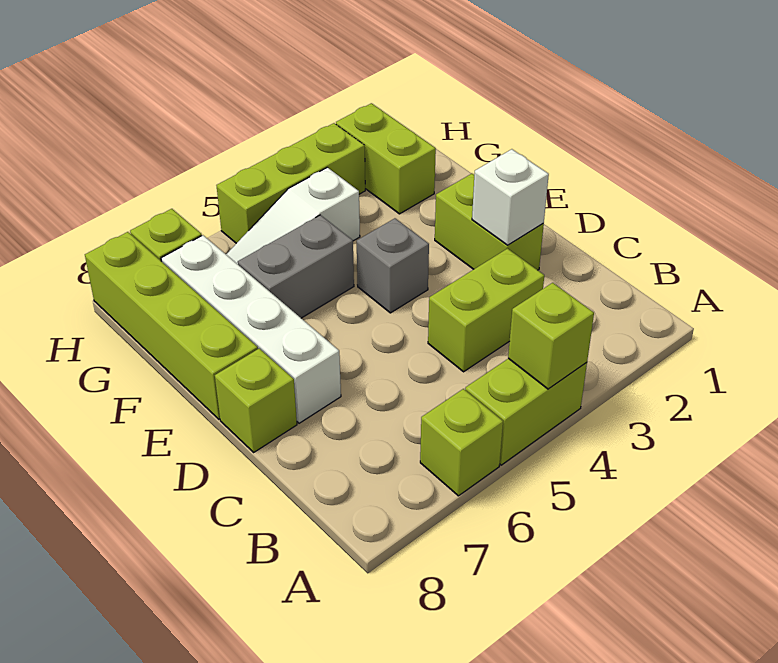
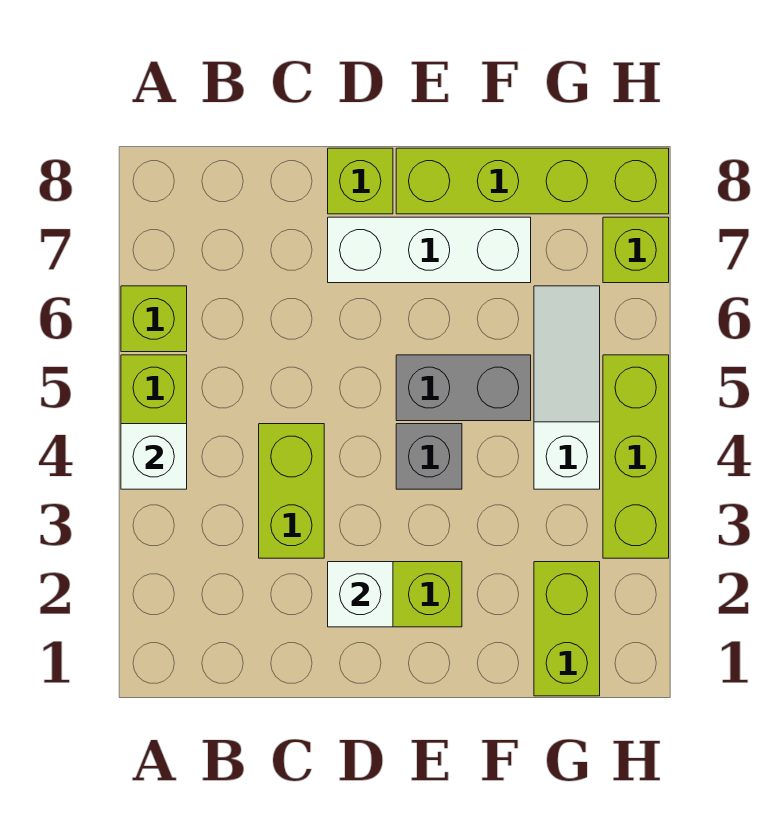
lime 1x1 brick [508,283,594,389] -> white 1x1 brick [121,424,187,489]
white 1x4 brick [161,235,341,423] -> white 1x3 brick [328,217,531,283]
grey 1x2 brick [238,215,354,318] -> grey 1x2 brick turned to [396,355,531,421]
lime 1x2 brick [336,103,436,214] -> lime 1x2 brick turned to [534,562,600,696]

